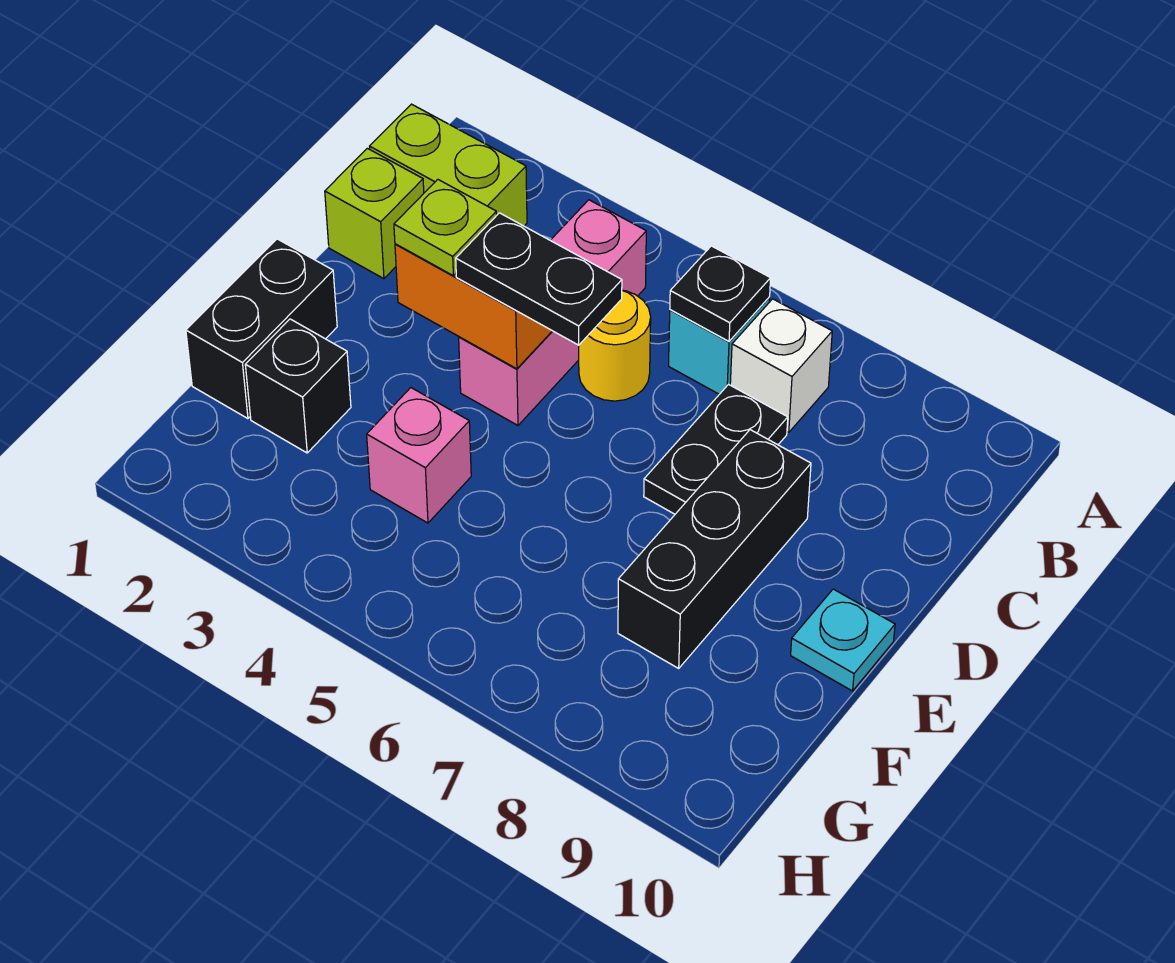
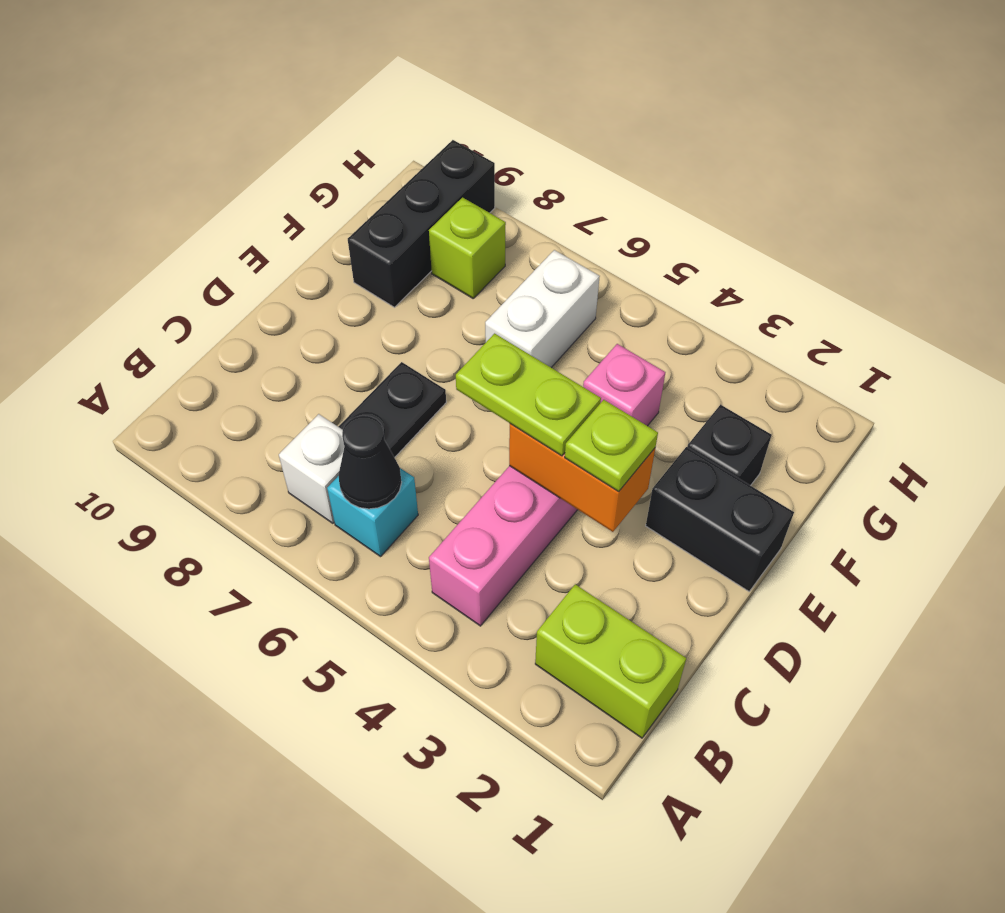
black 1x1 plate [670,246,771,341] -> black 1x1 cone [339,416,402,509]
lime 1x1 brick [325,148,424,279] -> lime 1x1 brick moved to [429,198,506,298]
yellow 1x1 round brick [579,290,651,401] -> none
black 1x2 plate [456,213,622,345] -> lime 1x2 plate [456,333,601,456]
black 1x3 brick [618,430,811,668] -> black 1x3 brick moved to [348,140,495,307]
black 1x2 brick [186,239,337,419] -> black 1x2 brick turned to [646,447,794,591]
cyan 1x1 plate [791,589,895,691] -> none
none -> white 1x2 brick [485,250,600,368]

